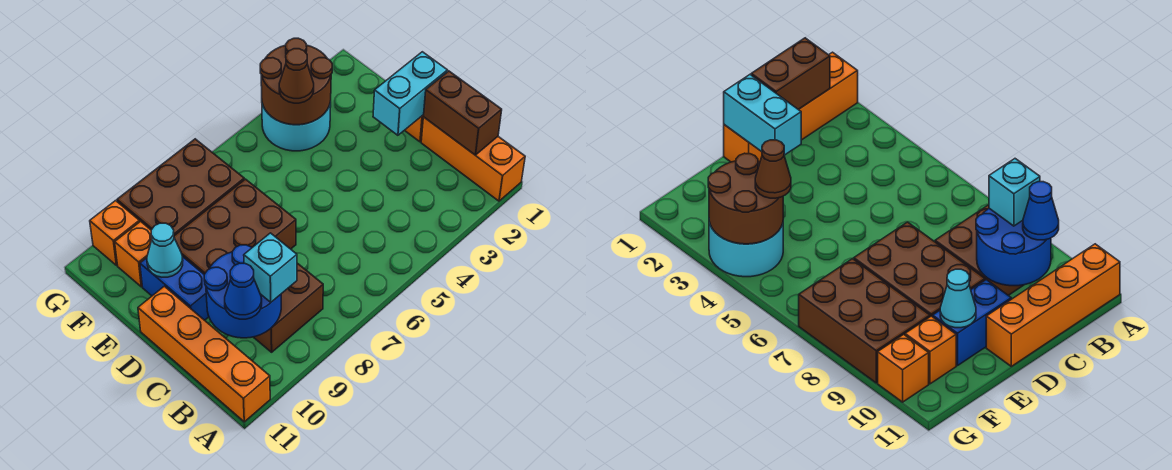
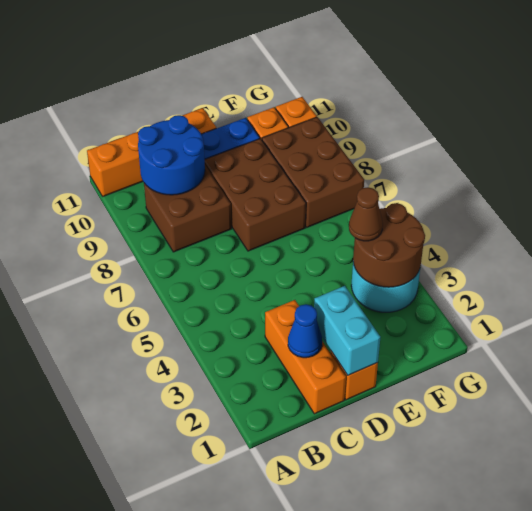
orange 1x3 brick [421,117,525,201] -> orange 1x3 brick turned to [265,300,346,414]
brown 1x2 brick [424,71,502,155] -> none
cyan 1x1 brick [244,233,297,302] -> none
blue 1x1 cone [225,263,262,319] -> blue 1x1 cone moved to [288,304,322,358]
cyan 1x1 cone [147,223,183,277] -> none

